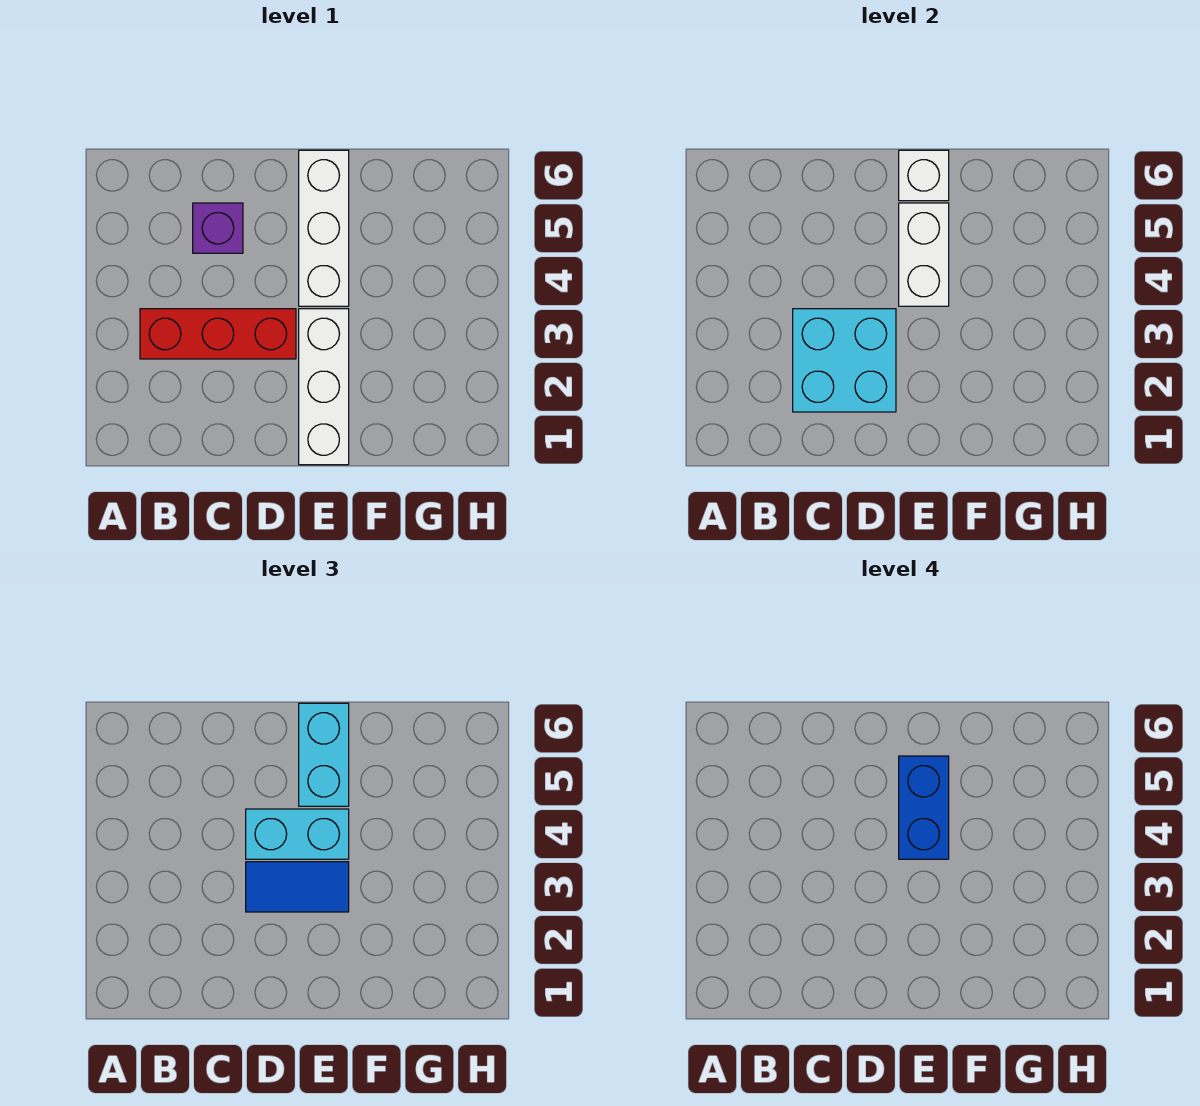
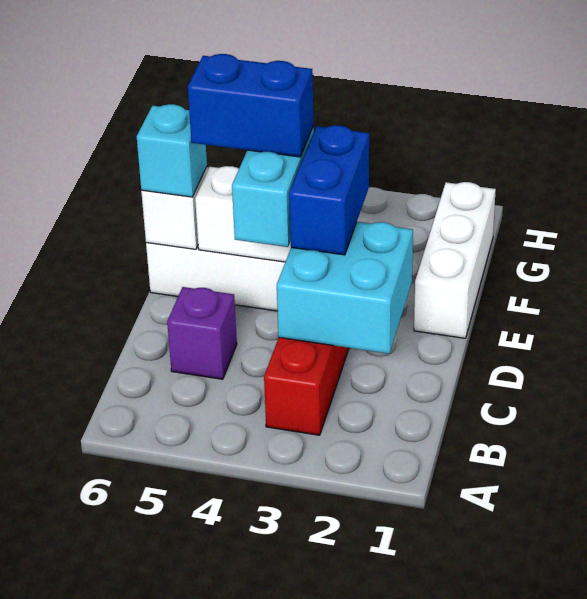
blue 1x2 tile [246,862,349,912] -> blue 1x2 brick [289,125,369,255]
white 1x3 brick [299,309,349,465] -> white 1x3 brick turned to [414,182,496,338]
cyan 1x2 brick [299,703,349,806] -> cyan 1x1 brick [137,104,207,197]

